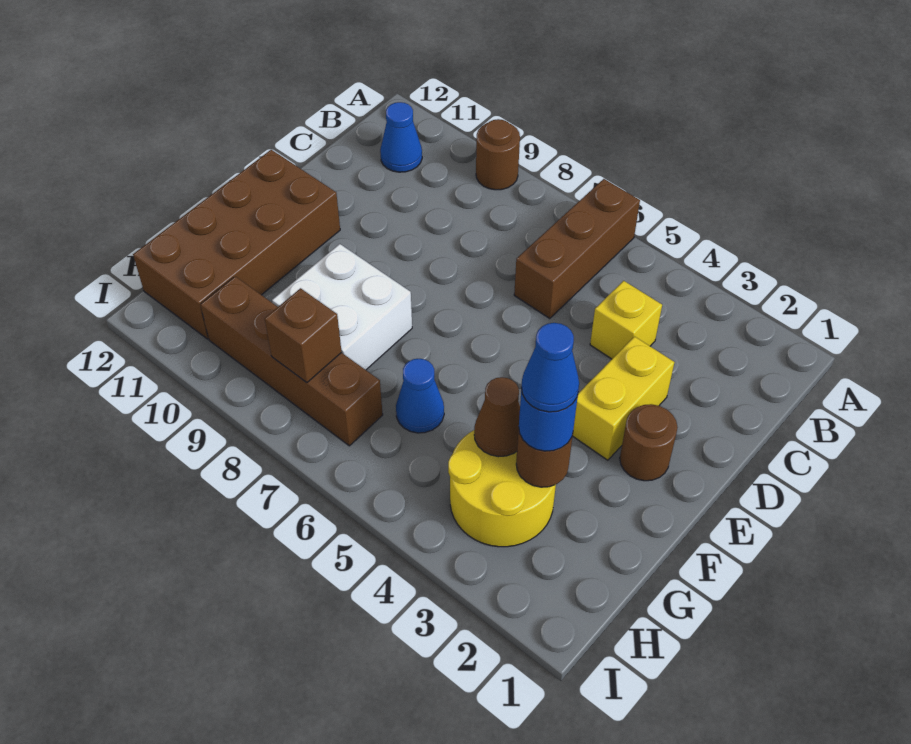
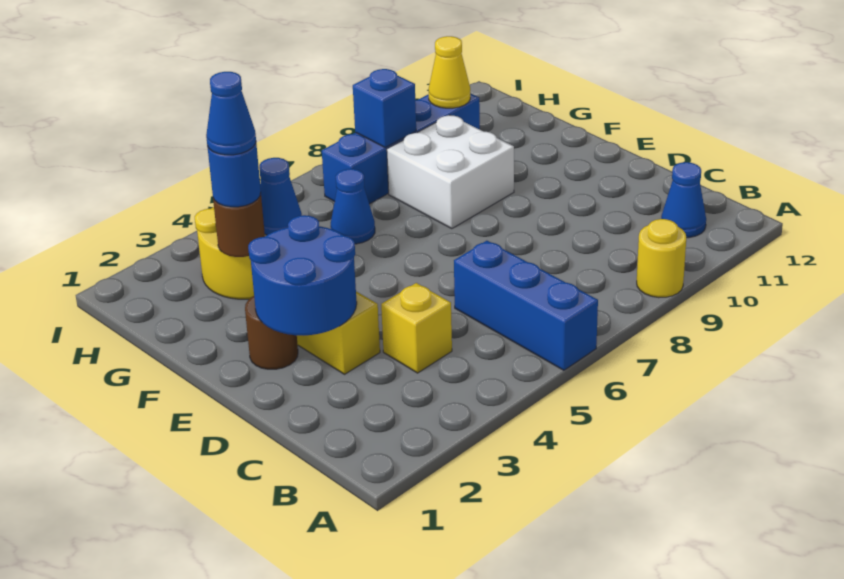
brown 1x3 brick [514,179,640,319] -> blue 1x3 brick [454,241,598,370]
brown 1x1 round brick [476,119,520,190] -> yellow 1x1 round brick [637,219,686,298]
none -> blue 2x2 round brick [248,215,357,336]
brown 2x4 brick [133,150,340,339] -> none
brown 1x1 cone [474,377,520,457] -> blue 1x1 cone [259,158,302,235]
brown 1x4 brick [200,276,383,446] -> blue 1x4 brick [322,93,480,204]
brown 1x1 brick [265,288,342,383] -> blue 1x1 brick [353,69,416,148]
none -> yellow 1x1 cone [429,36,470,108]

